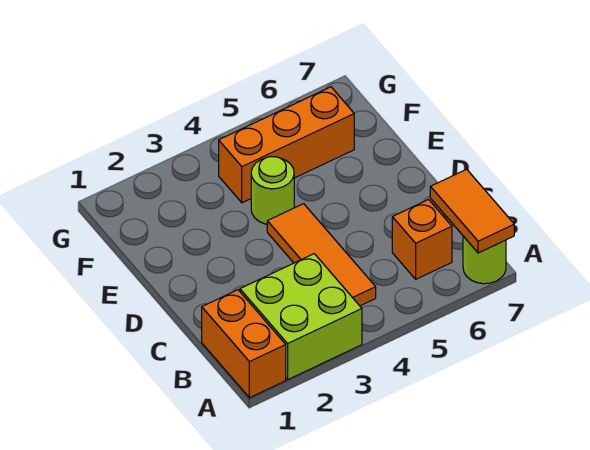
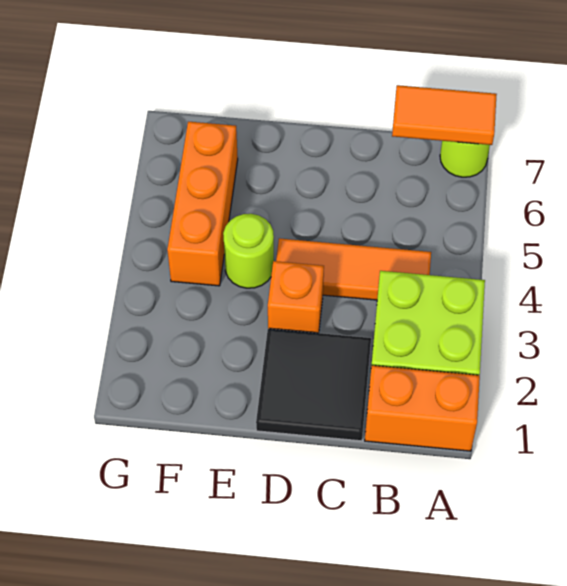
orange 1x1 brick [392,200,452,279] -> orange 1x1 brick moved to [268,261,324,333]
none -> black 2x2 tile [256,329,371,441]

